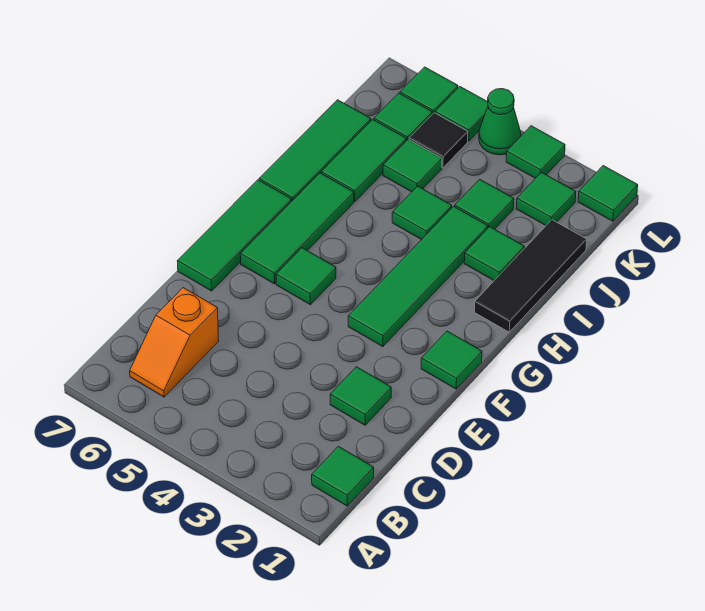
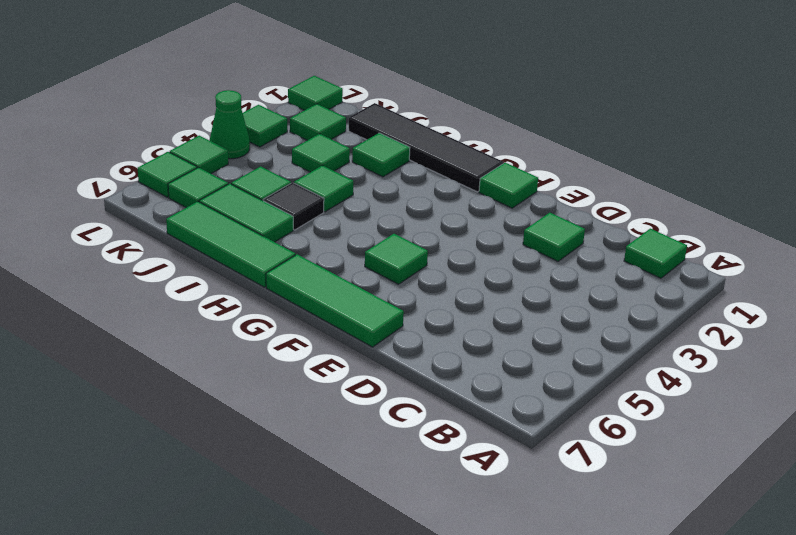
orange 1x2 slope [130,288,219,397] -> none
green 1x4 tile [348,206,488,347] -> none
green 1x3 tile [240,173,354,284] -> none
black 1x3 tile [475,220,587,332] -> black 1x4 tile [349,103,503,192]
black 1x1 tile [409,113,468,168] -> black 1x1 tile moved to [263,183,324,230]

